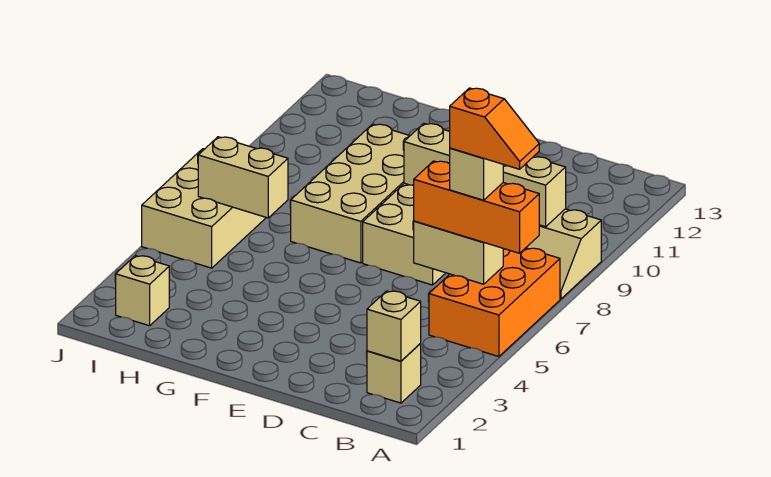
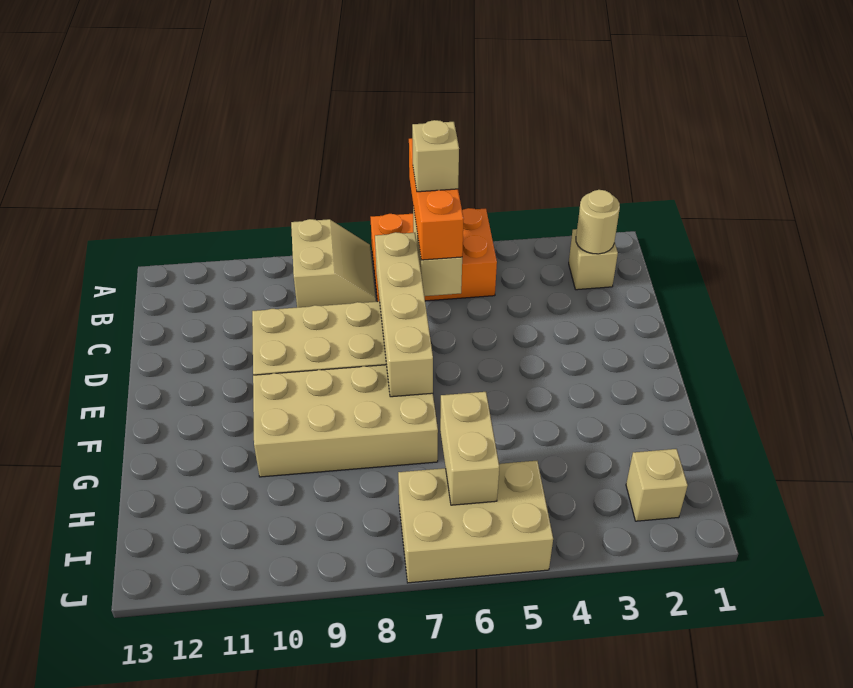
orange 1x2 slope [450,88,539,169] -> none
tan 1x1 brick [367,291,421,361] -> tan 1x1 round brick [576,190,620,254]
tan 1x4 brick [404,123,566,227] -> tan 1x4 brick moved to [375,232,433,397]

